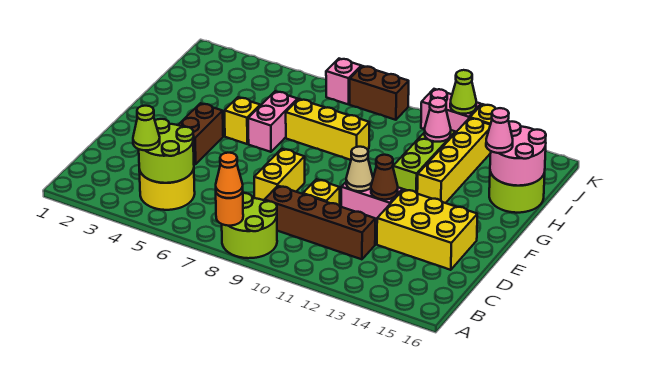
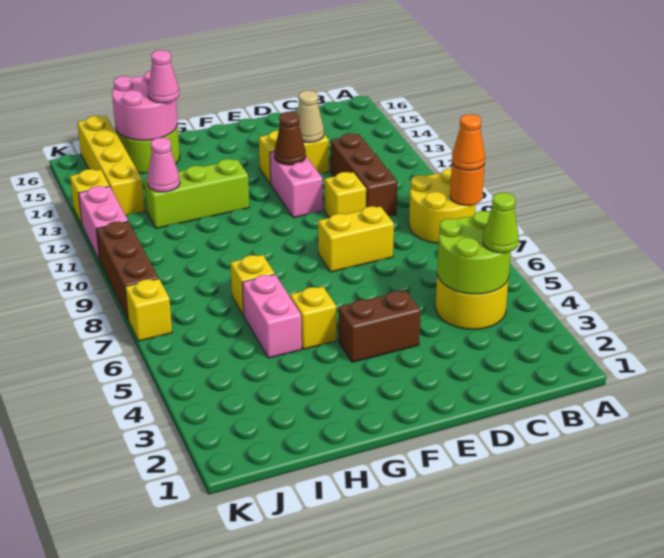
lime 2x2 round brick [222,193,277,258] -> yellow 2x2 round brick [409,168,476,243]
brown 1x4 brick [264,186,375,259] -> brown 1x3 brick [331,133,397,216]
yellow 2x3 brick [377,189,477,270] -> yellow 1x2 brick [259,130,329,184]
tan 1x1 cone [346,147,373,191] -> tan 1x1 cone moved to [297,90,324,143]
pink 1x2 brick [248,91,298,152] -> pink 1x2 brick turned to [242,275,302,358]
yellow 1x4 brick [417,118,491,203] -> yellow 1x4 brick turned to [77,116,145,216]
yellow 1x3 brick [286,99,369,160] -> yellow 1x1 brick [230,255,275,316]
pink 1x1 brick [326,59,361,104] -> yellow 1x1 brick [125,279,172,341]
brown 1x2 brick [350,66,409,120] -> brown 1x3 brick [96,221,159,319]
lime 1x1 cone [450,70,476,114] -> none

